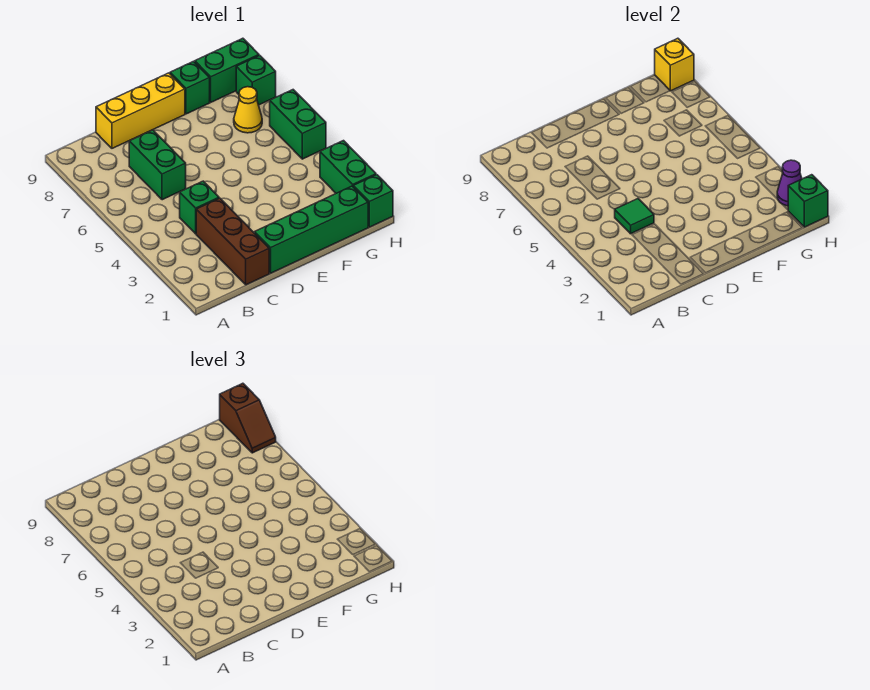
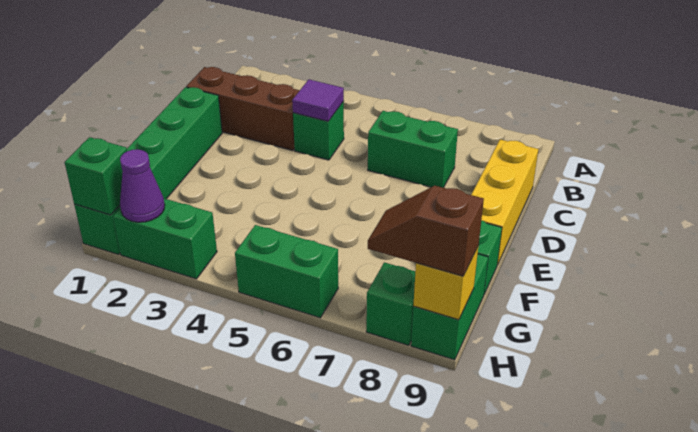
green 1x1 tile [615,199,654,234] -> purple 1x1 tile [292,80,344,121]
yellow 1x1 cone [234,87,262,133] -> none

